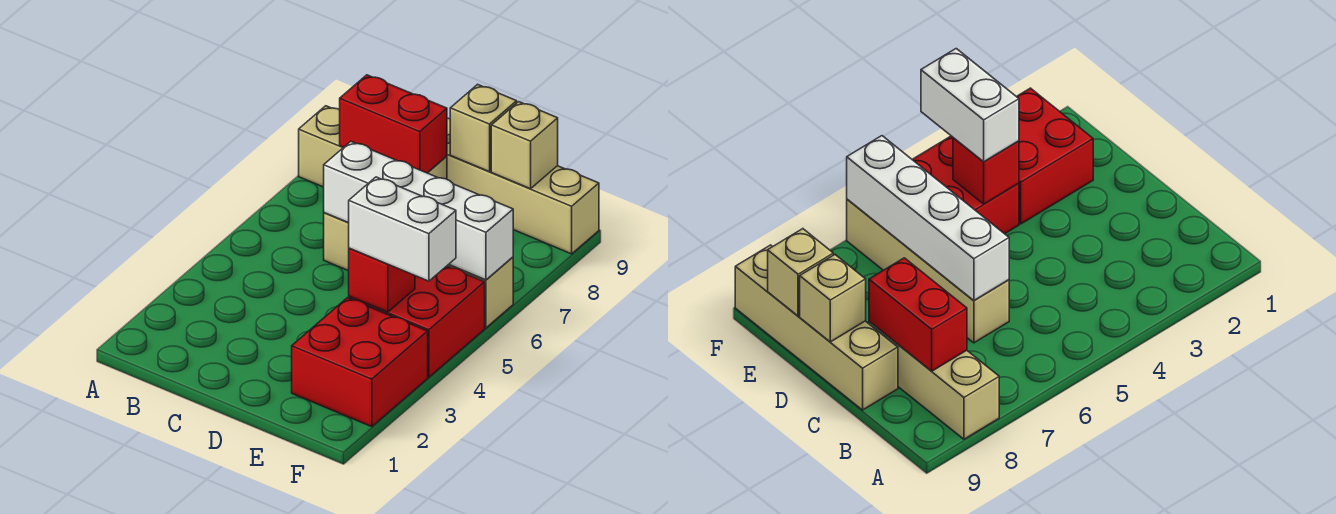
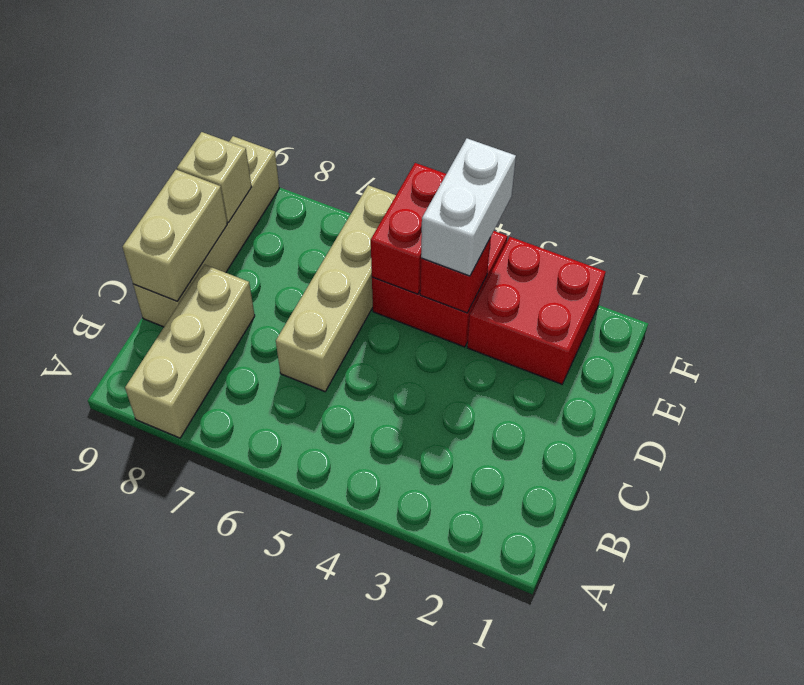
red 1x2 brick [340,75,447,173] -> red 1x2 brick moved to [371,163,446,294]
white 1x4 brick [324,142,513,280] -> none
tan 1x1 brick [450,84,517,172] -> tan 1x2 brick [122,170,227,301]

